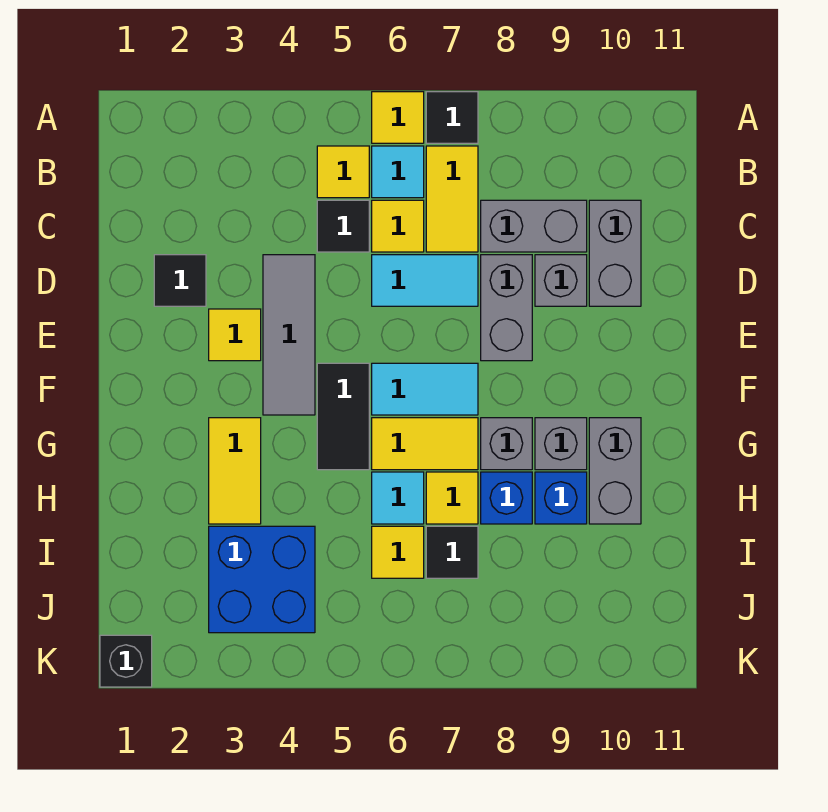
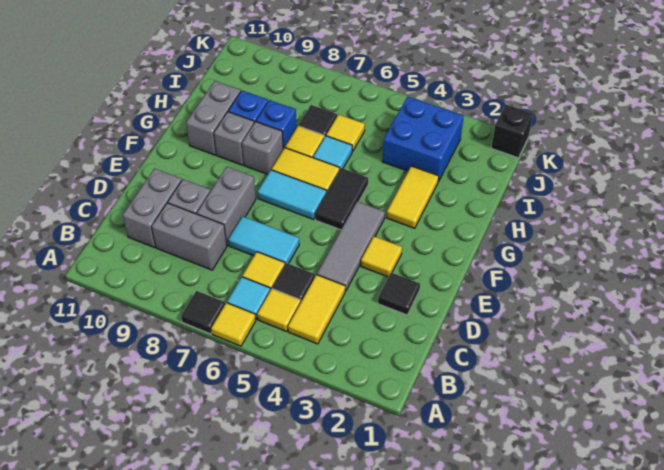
yellow 1x2 tile [426,146,478,252] -> yellow 1x2 tile moved to [288,275,345,344]

